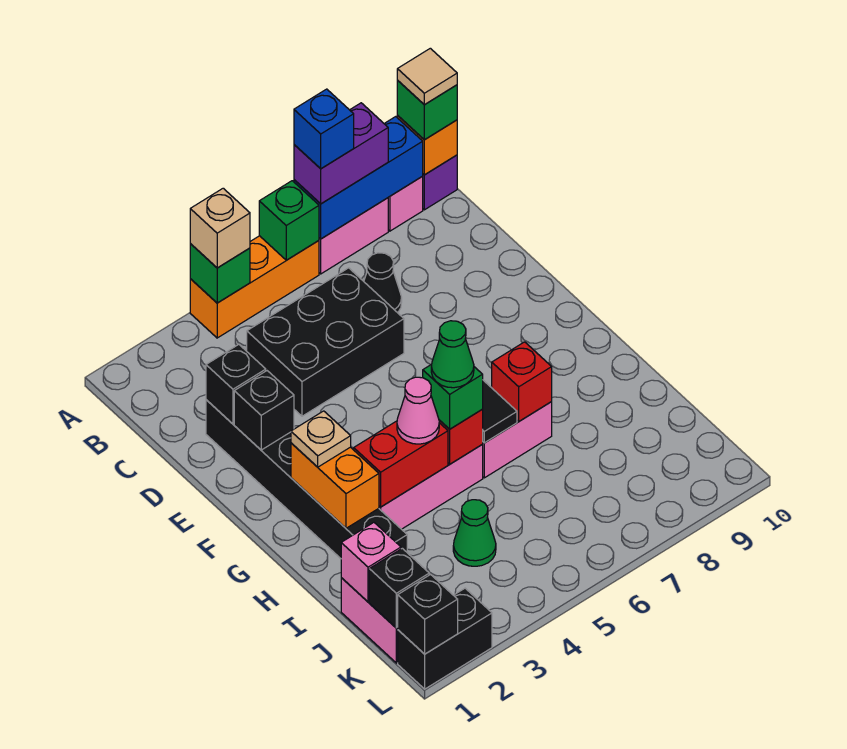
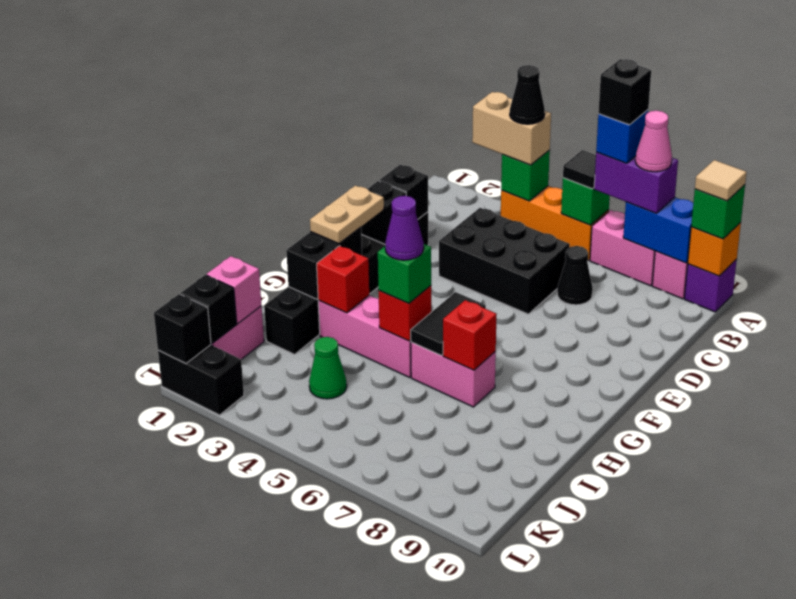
tan 1x1 brick [190,188,250,268] -> tan 1x2 brick [472,92,551,165]
none -> black 1x1 cone [510,65,545,124]
none -> black 1x1 tile [563,150,596,189]
blue 1x3 brick [294,117,423,239] -> blue 1x2 brick [623,197,693,263]
none -> black 1x1 brick [598,59,651,125]
orange 1x2 brick [291,443,379,528] -> black 1x2 brick [286,227,362,299]
tan 1x1 plate [291,411,351,467] -> tan 1x2 plate [310,186,384,244]
red 1x2 brick [354,421,448,507] -> red 1x1 brick [317,246,369,313]
pink 1x1 cone [397,377,439,444] -> pink 1x1 cone moved to [635,111,672,172]
green 1x1 cone [431,321,474,388] -> purple 1x1 cone [385,196,424,260]

